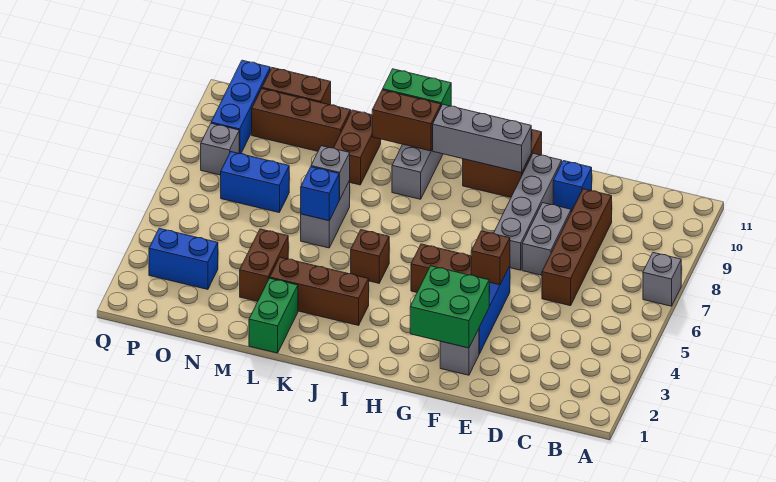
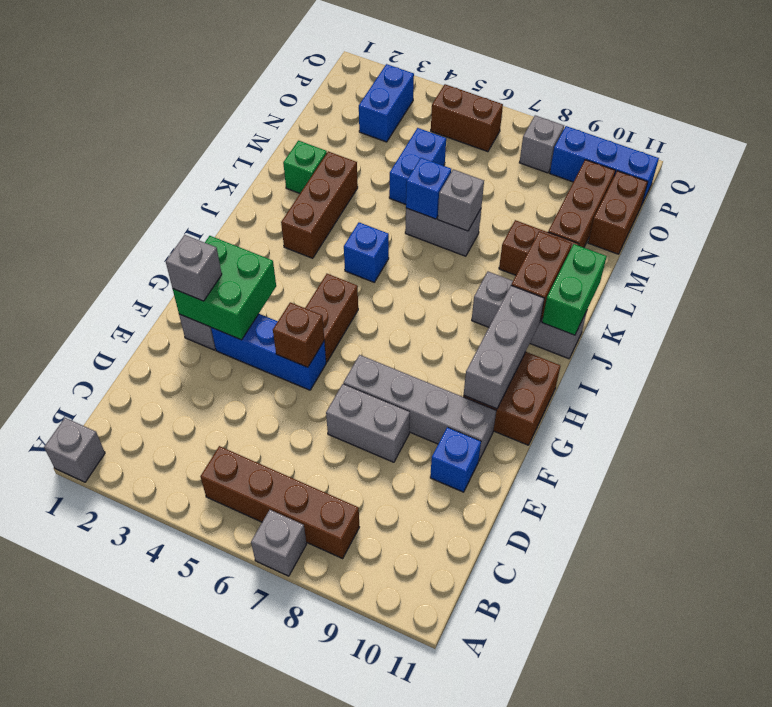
none -> grey 1x1 brick [44,418,105,482]
brown 1x4 brick [542,189,612,306] -> brown 1x4 brick moved to [200,446,359,558]
none -> grey 1x1 brick [166,235,222,301]
brown 1x1 brick [351,230,389,283] -> blue 1x1 brick [344,222,389,282]
green 1x2 brick [249,278,298,353] -> green 1x1 brick [283,141,327,193]
brown 1x2 brick [240,229,288,301] -> brown 1x2 brick moved to [431,84,503,152]
blue 1x2 brick [221,152,289,212] -> blue 1x2 brick moved to [389,128,446,204]

